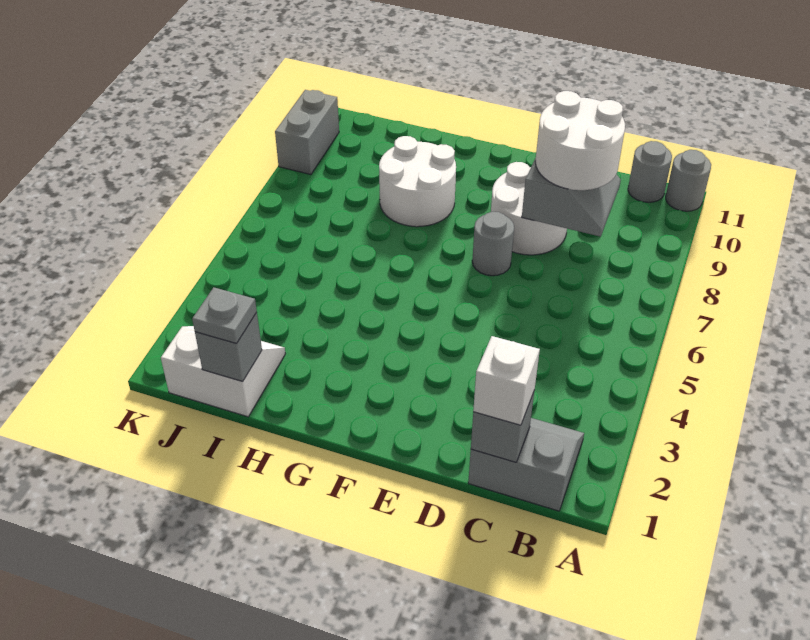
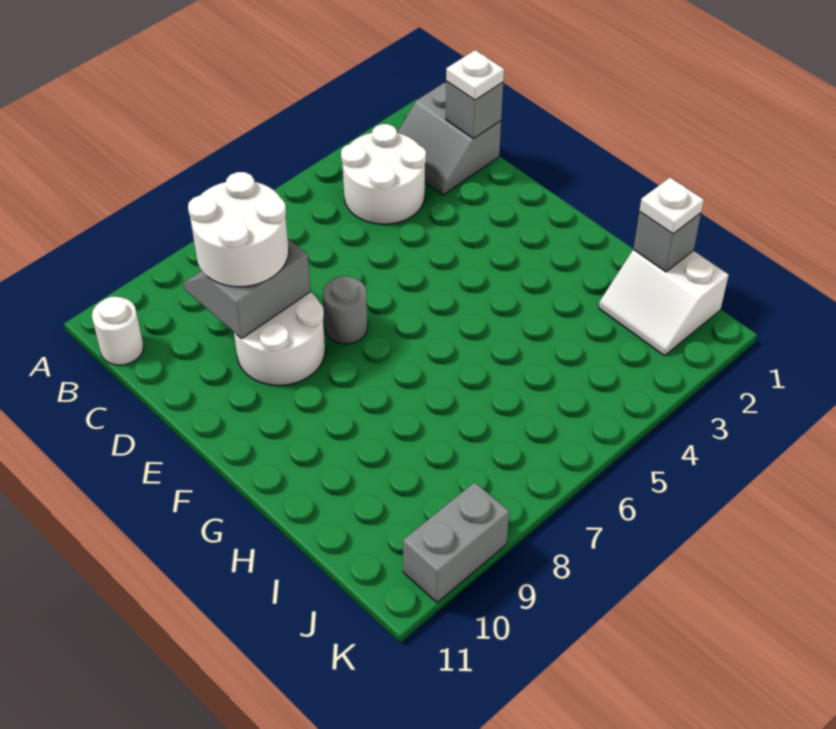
grey 1x1 round brick [666,150,711,211] -> none
grey 1x1 round brick [628,141,672,202] -> white 1x1 round brick [92,297,144,365]
white 1x1 brick [473,336,540,425] -> white 1x1 plate [446,50,504,100]
white 2x2 round brick [379,136,456,227] -> white 2x2 round brick moved to [341,124,426,224]
grey 1x1 plate [192,287,257,344] -> white 1x1 plate [640,178,704,234]

